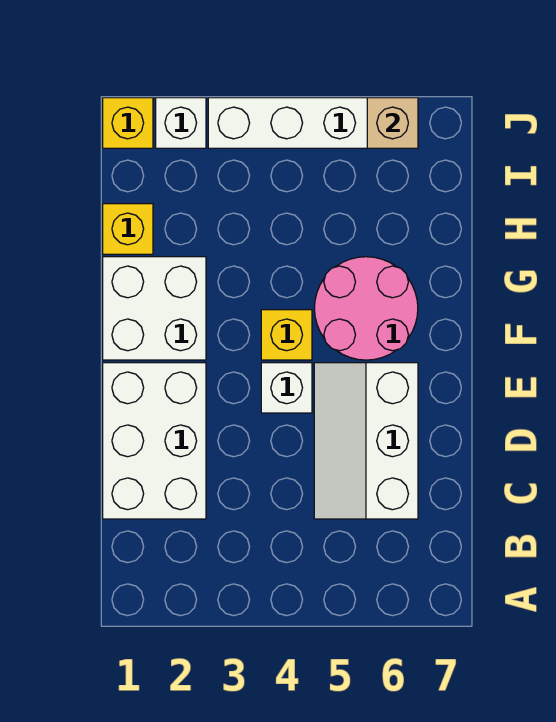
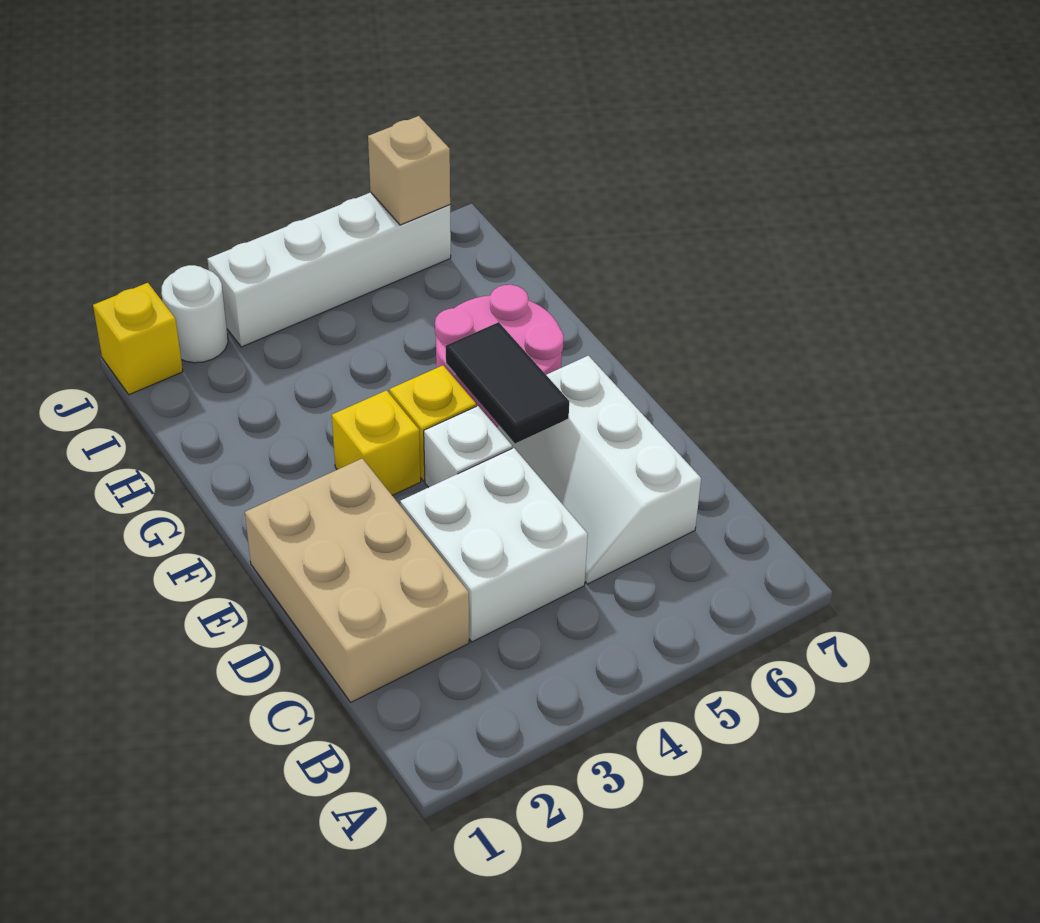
white 2x3 brick [103,363,206,519] -> tan 2x3 brick [245,458,469,702]
none -> black 1x2 tile [446,322,569,444]
white 2x2 brick [103,257,206,360] -> white 2x2 brick moved to [400,448,588,642]
yellow 1x1 brick [103,204,153,254] -> yellow 1x1 brick moved to [332,390,421,495]
white 1x1 brick [156,98,206,148] -> white 1x1 round brick [161,265,228,363]

